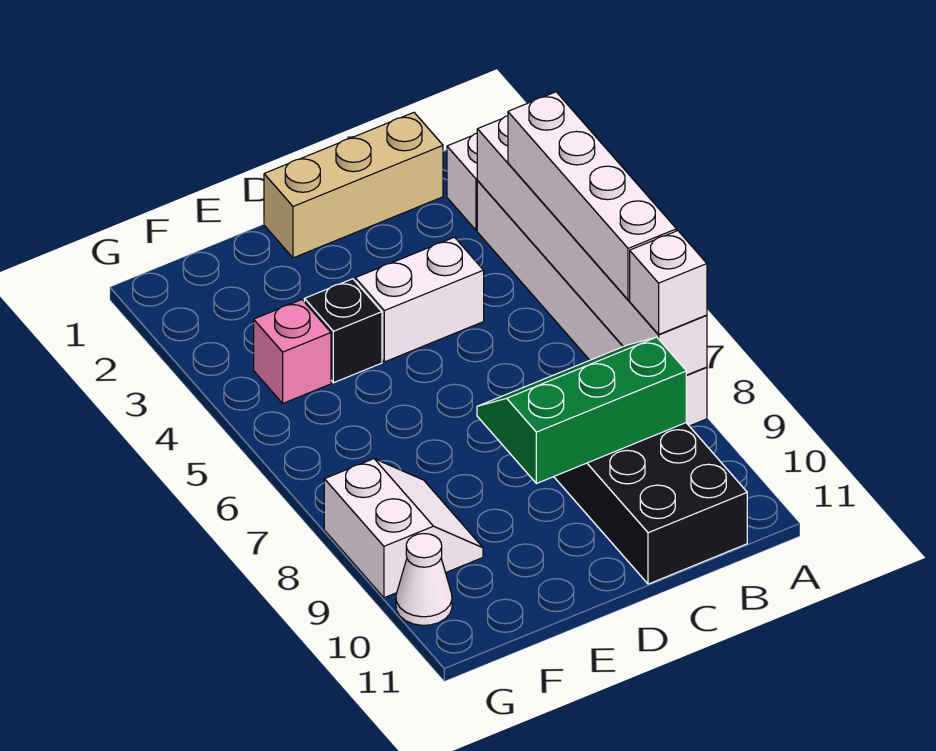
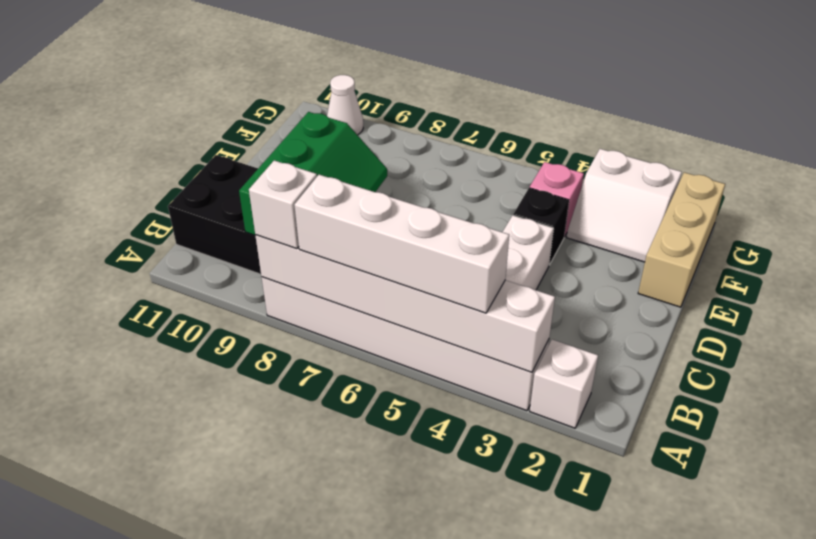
tan 1x3 brick [264,113,443,258] -> tan 1x3 brick moved to [638,172,725,307]
white 2x2 slope [324,459,483,598] -> white 2x2 slope moved to [567,149,682,262]

